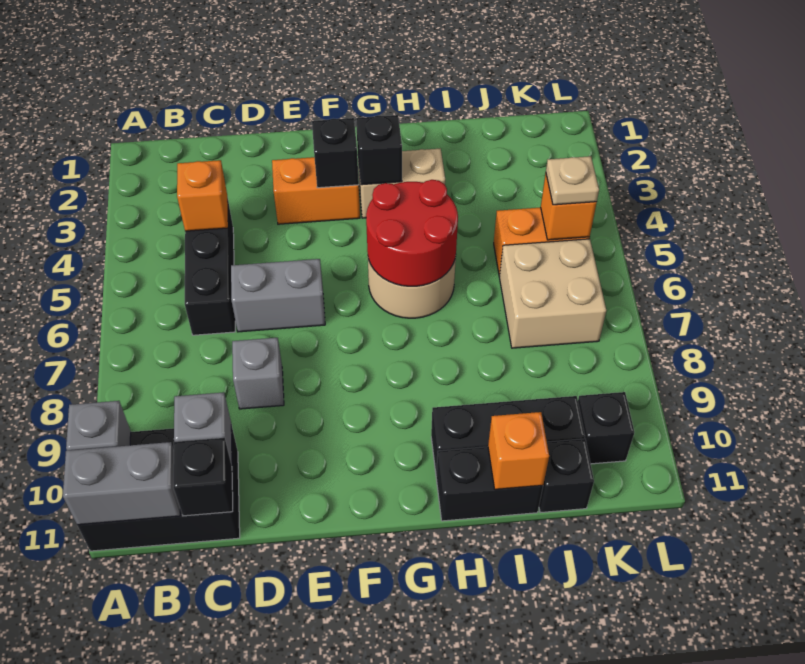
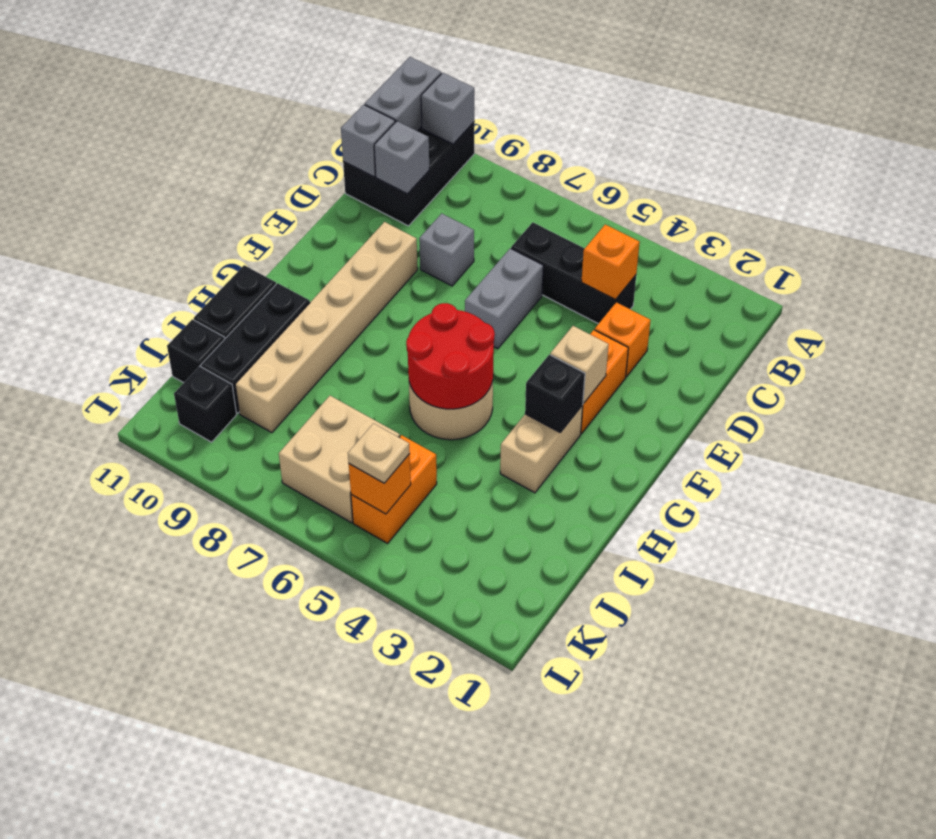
black 1x1 brick [173,438,233,516] -> grey 1x1 brick [341,105,395,177]
none -> tan 1x6 brick [235,222,418,433]
black 1x1 brick [312,118,359,188] -> tan 1x1 brick [550,326,609,403]
orange 1x1 brick [488,412,549,489] -> orange 1x1 brick moved to [595,302,651,377]

